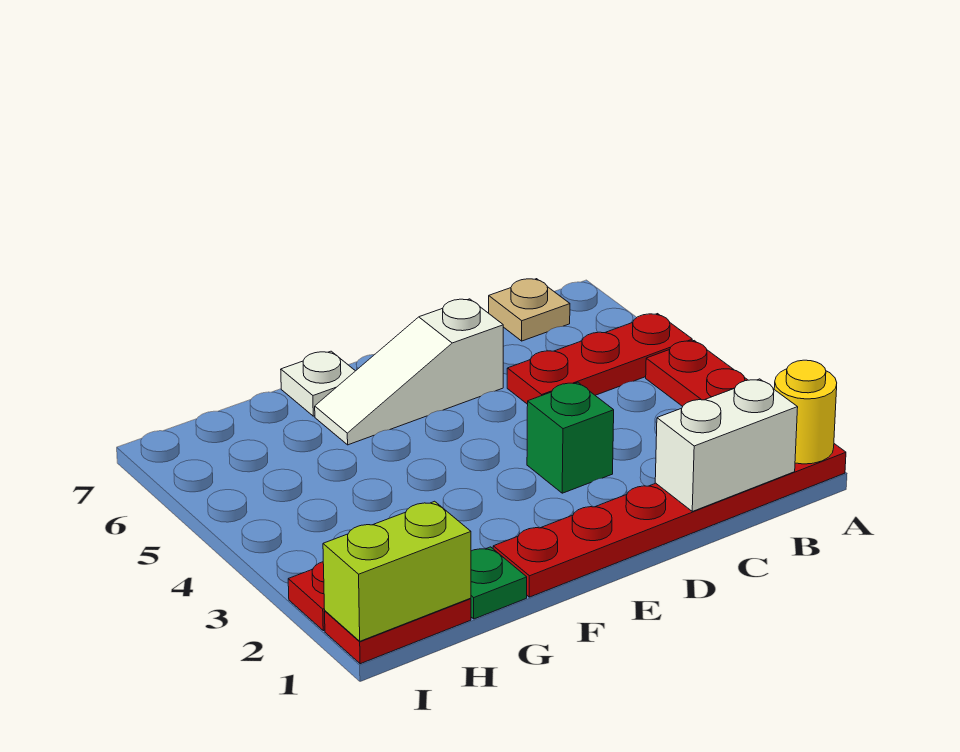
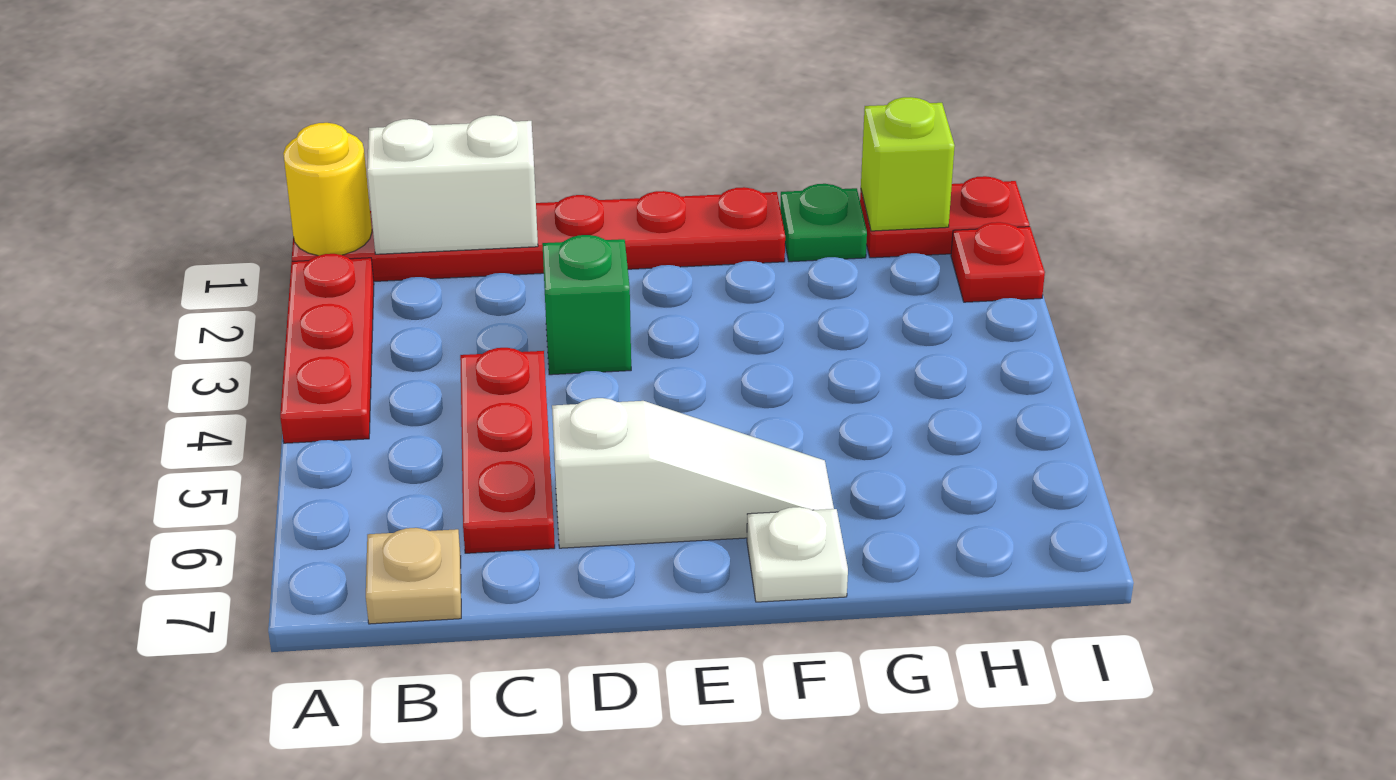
red 1x3 plate [507,314,692,404] -> red 1x3 plate turned to [460,348,555,553]
lime 1x2 brick [323,501,471,641] -> lime 1x1 brick [861,97,955,231]

